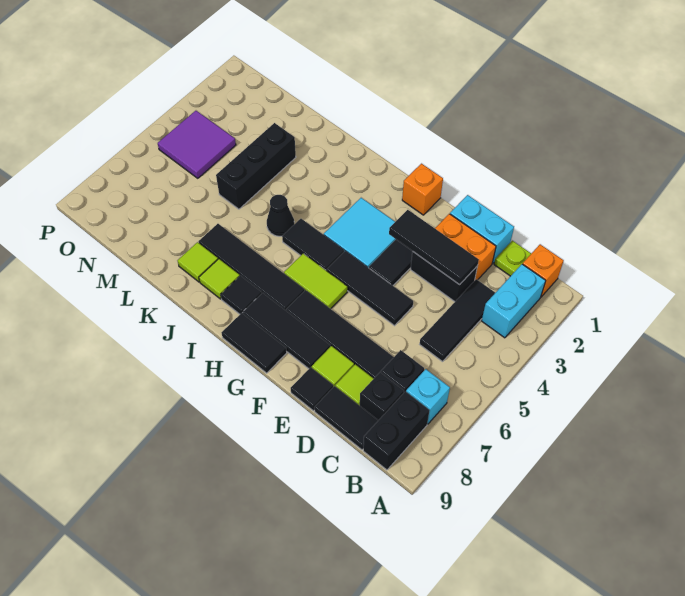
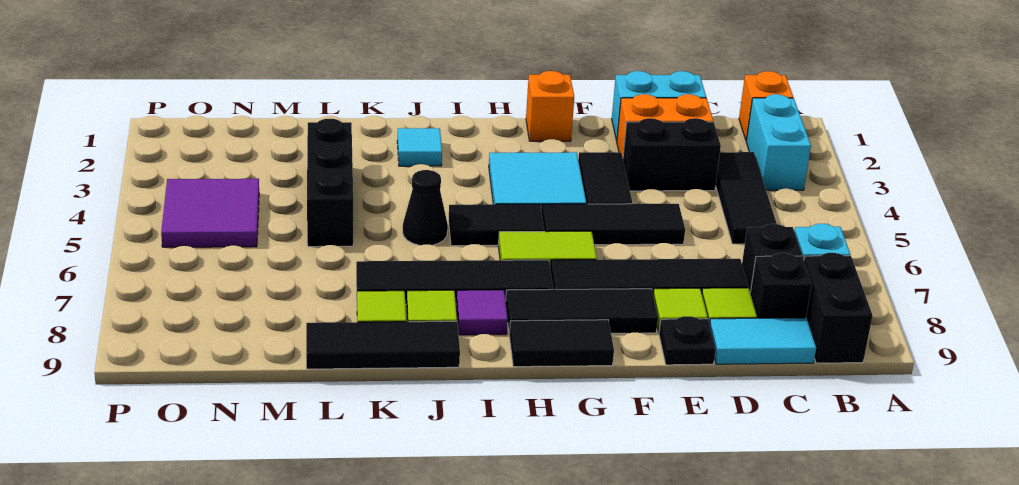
lime 1x1 plate [494,241,531,276] -> none
black 1x2 tile [314,386,378,450] -> cyan 1x2 tile [710,318,816,364]
black 1x3 tile [389,210,479,285] -> black 1x3 tile moved to [306,321,460,369]
black 1x1 tile [291,367,333,411] -> black 1x1 plate [659,316,716,365]
black 1x1 tile [221,276,262,314] -> purple 1x1 tile [456,290,508,335]
none -> cyan 1x1 tile [397,128,442,166]

